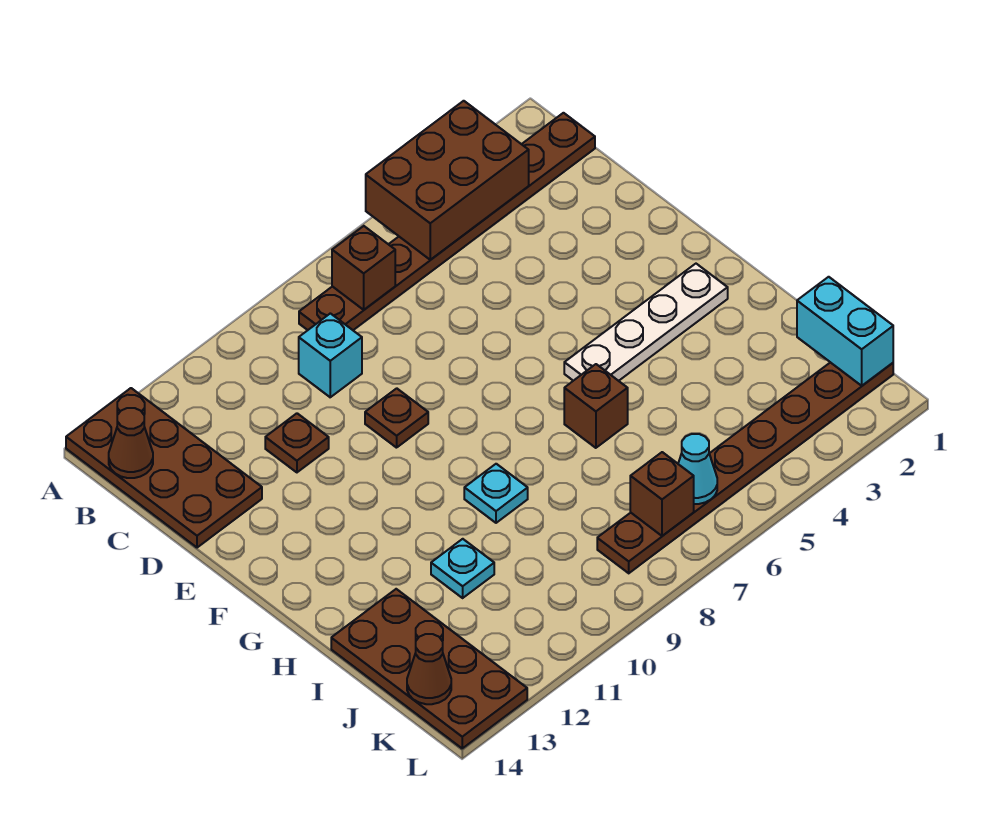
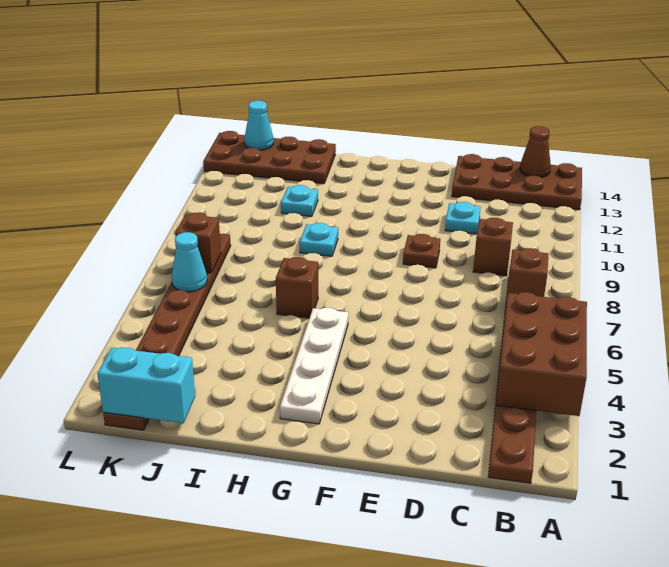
cyan 1x1 brick [299,313,362,397] -> brown 1x1 brick [473,218,513,276]
brown 1x1 plate [265,413,329,472] -> cyan 1x1 plate [445,202,480,234]
brown 1x1 cone [407,634,451,704] -> cyan 1x1 cone [244,101,273,150]

